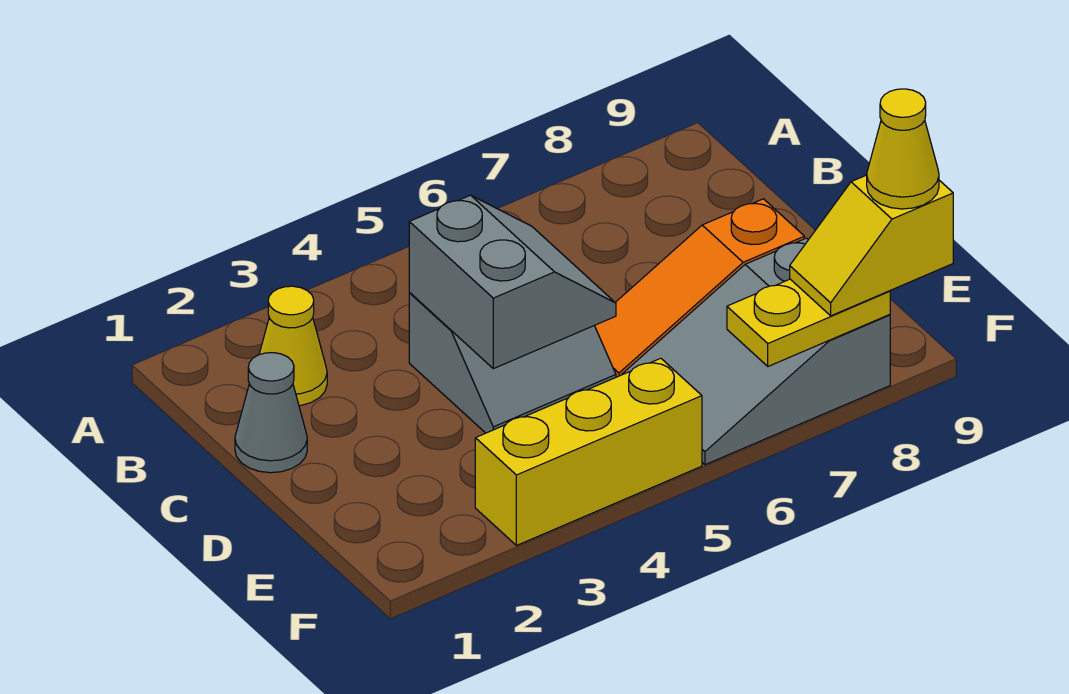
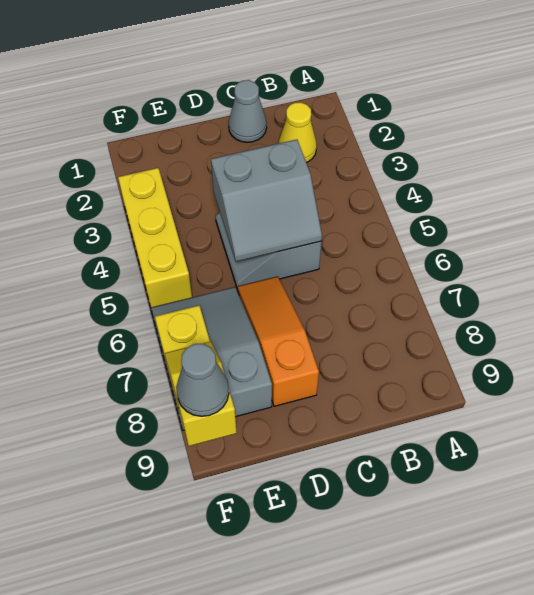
yellow 1x1 cone [867,89,939,209] -> grey 1x1 cone [176,344,229,416]

